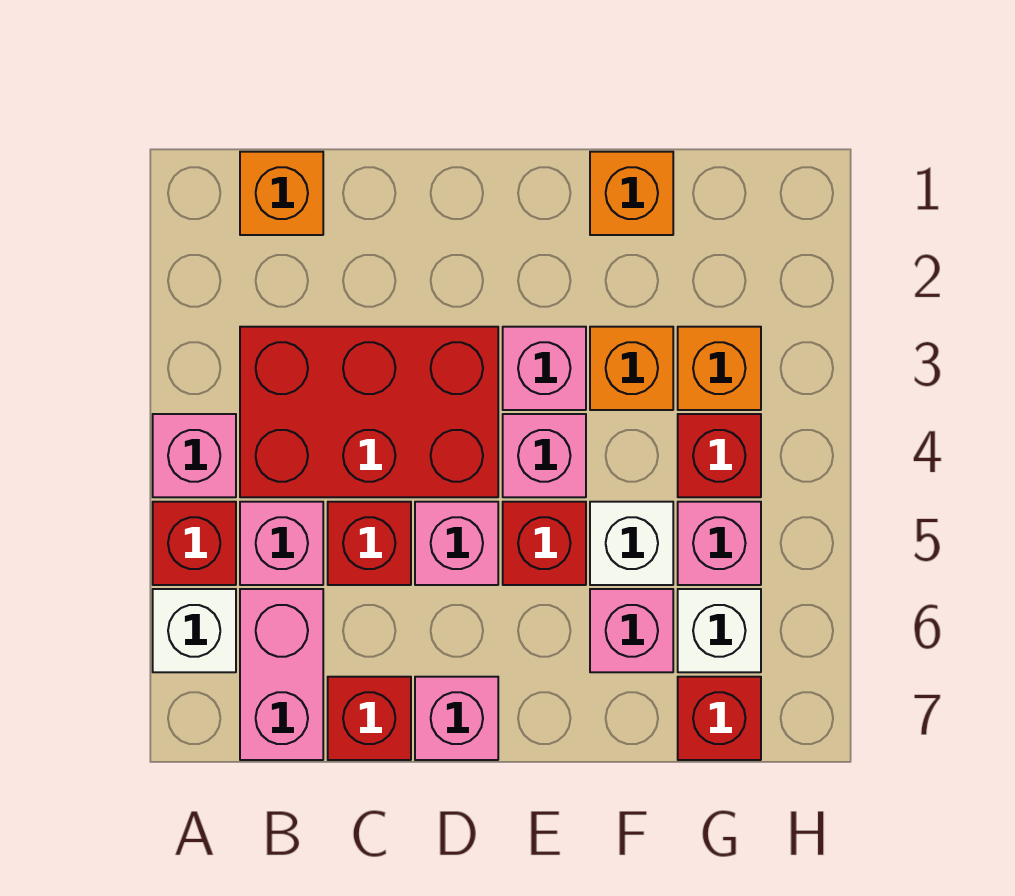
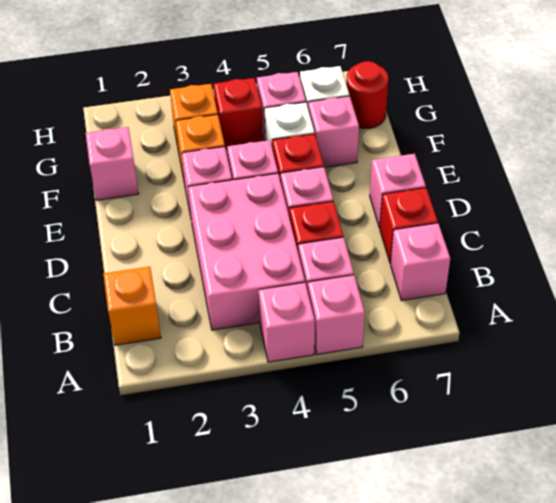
red 1x1 brick [153,502,236,585] -> pink 1x1 brick [308,275,365,354]
white 1x1 brick [153,589,236,672] -> none
red 2x3 brick [240,327,498,497] -> pink 2x3 brick [188,174,305,330]
pink 1x2 brick [240,589,323,760] -> pink 1x1 brick [391,223,450,301]
orange 1x1 brick [590,152,673,235] -> pink 1x1 brick [86,127,139,200]
red 1x1 brick [678,677,761,760] -> red 1x1 round brick [346,61,388,129]

